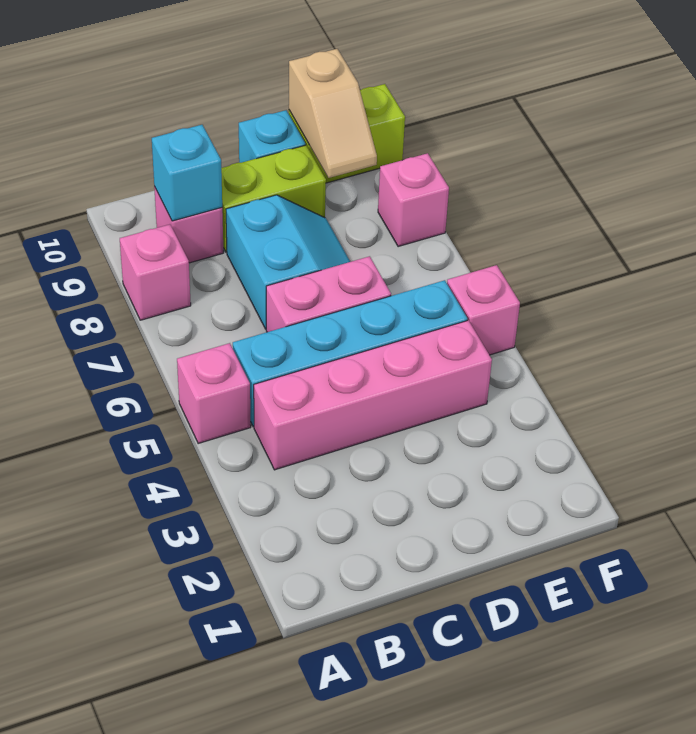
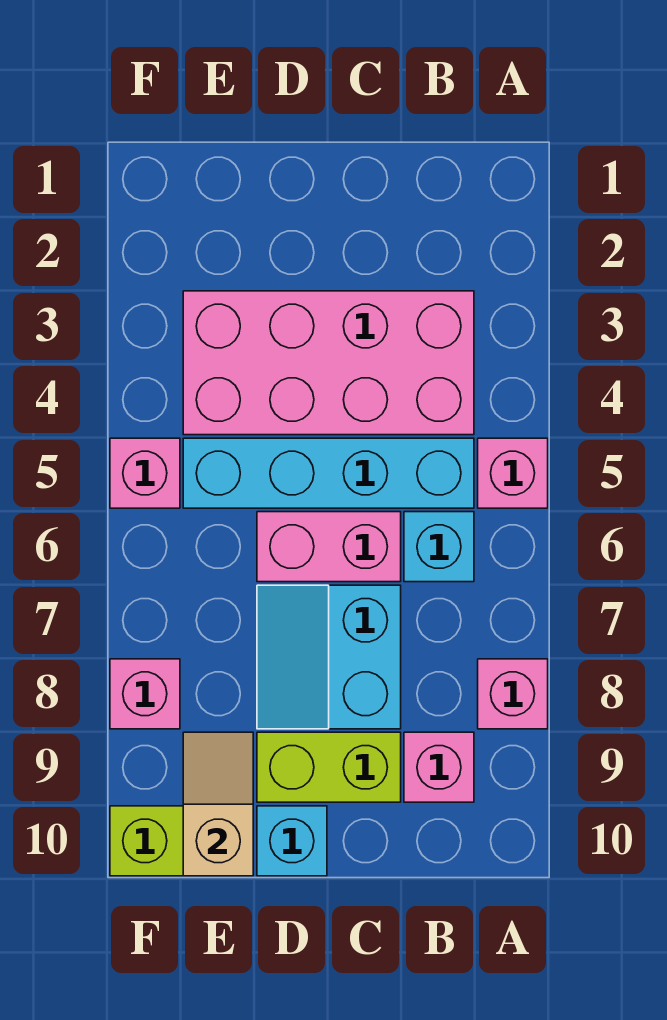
pink 1x4 brick [254,320,492,470] -> pink 2x4 brick [183,291,474,435]
cyan 1x1 brick [152,125,222,221] -> cyan 1x1 brick moved to [404,512,474,582]

